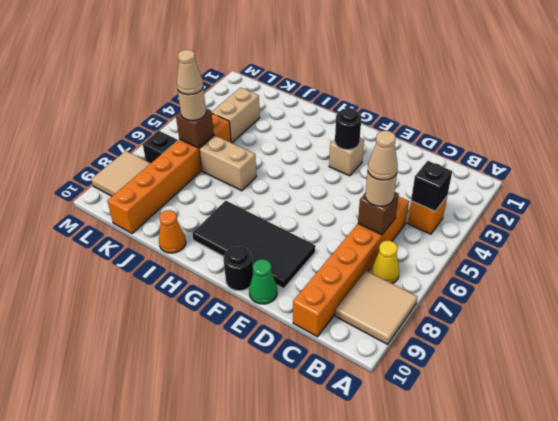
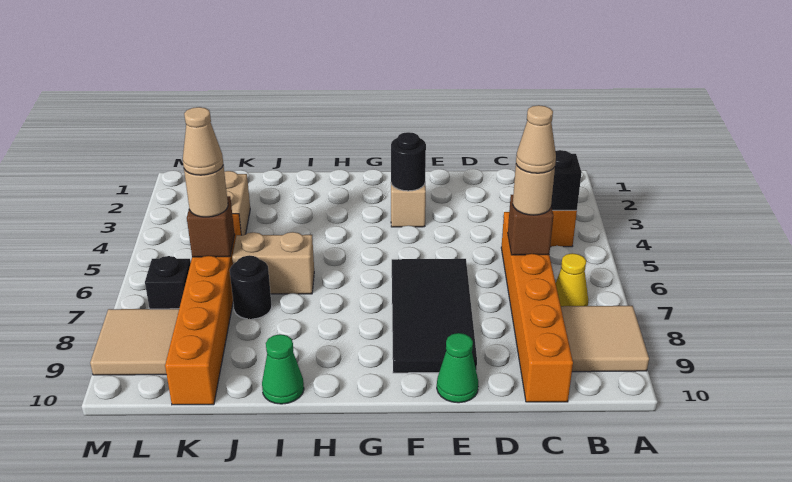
black 2x4 tile [192,201,315,288] -> black 2x4 tile turned to [392,259,477,373]
black 1x1 round brick [223,246,253,291] -> black 1x1 round brick moved to [230,255,272,319]
orange 1x1 cone [159,210,186,253] -> green 1x1 cone [262,334,304,404]

